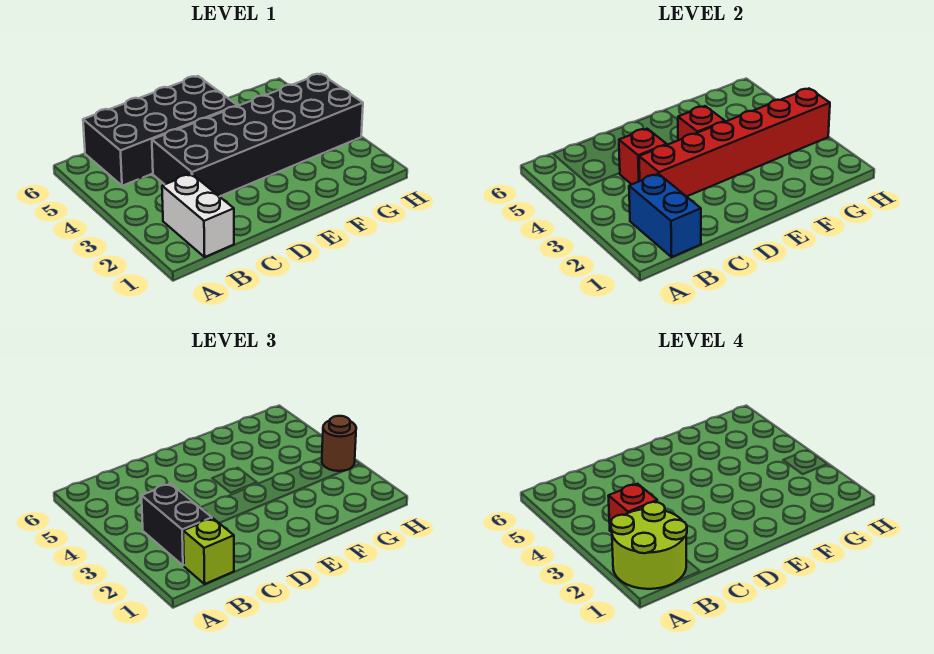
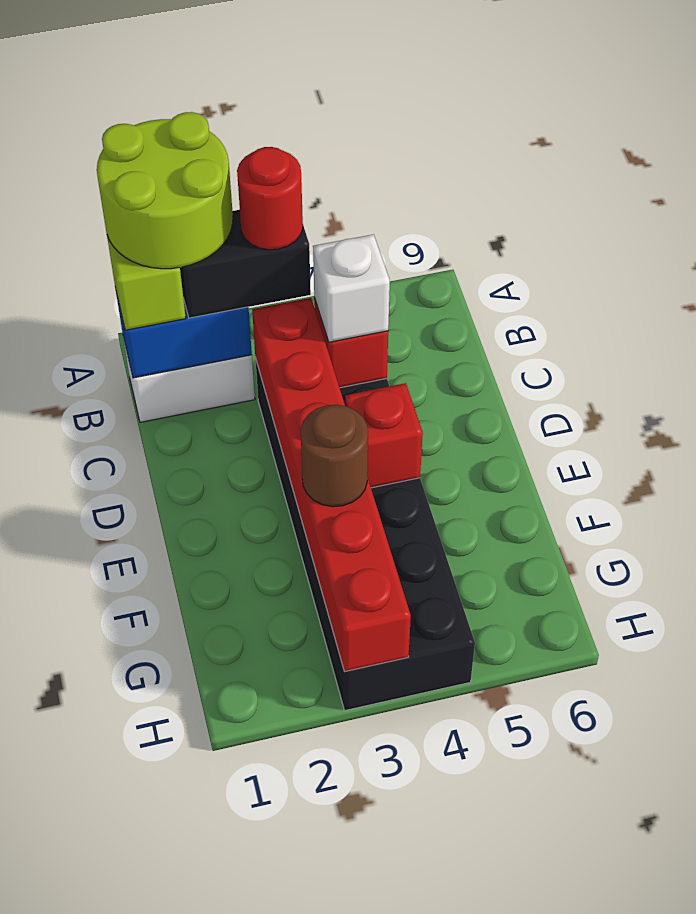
red 1x1 brick [608,484,657,532] -> red 1x1 round brick [237,147,303,250]
black 2x4 brick [83,76,237,186] -> none
none -> white 1x1 brick [313,234,390,342]
brown 1x1 round brick [322,416,356,471] -> brown 1x1 round brick moved to [301,405,368,507]

